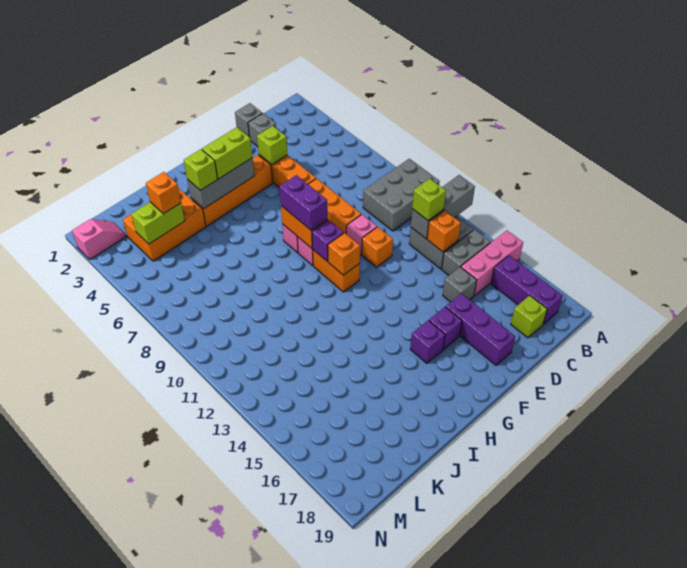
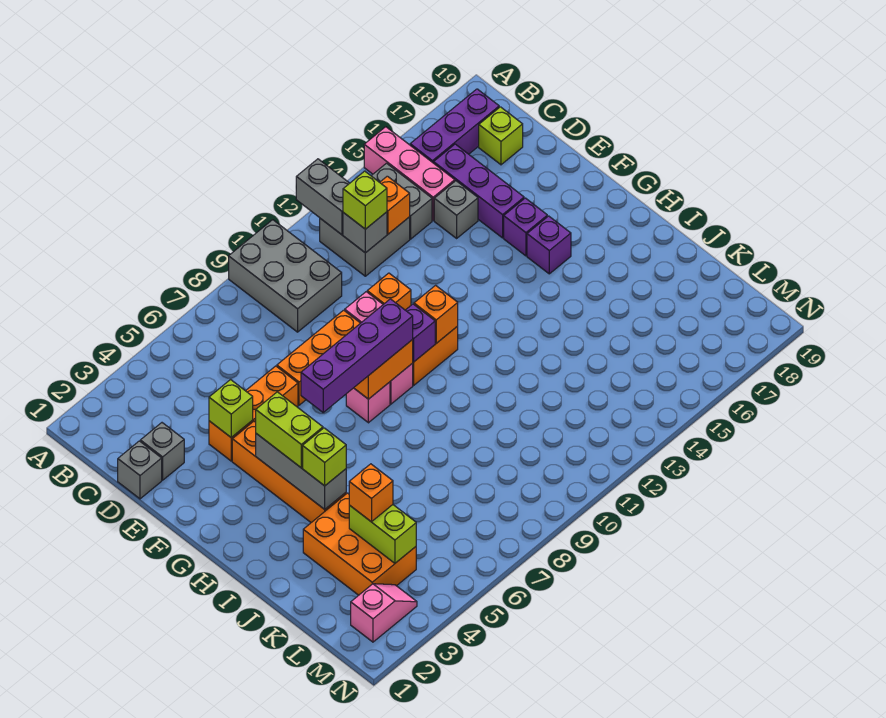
purple 1x3 brick [446,293,515,365] -> purple 1x3 brick turned to [434,144,524,238]
purple 1x2 brick [279,175,328,230] -> purple 1x4 brick [301,299,413,412]
pink 1x2 slope [72,219,126,259] -> pink 1x2 slope turned to [351,584,417,642]

